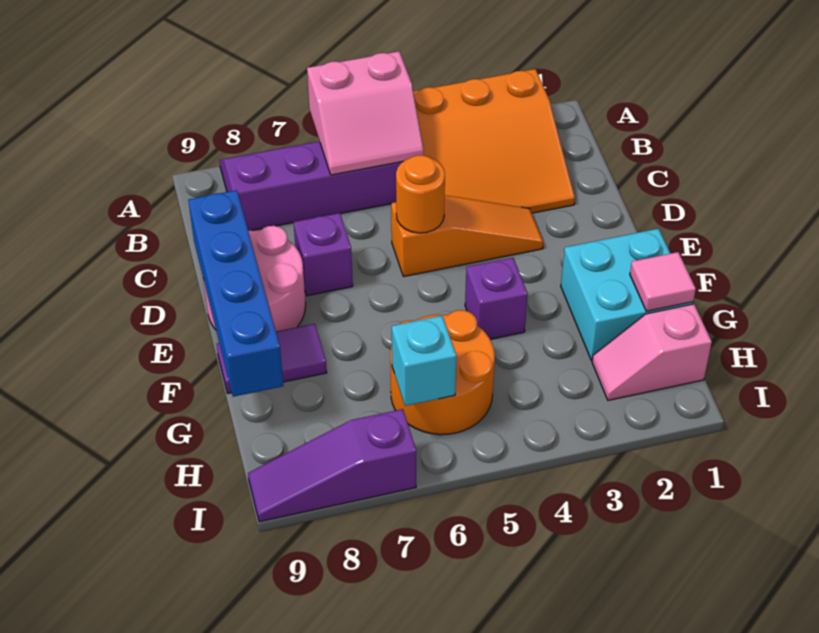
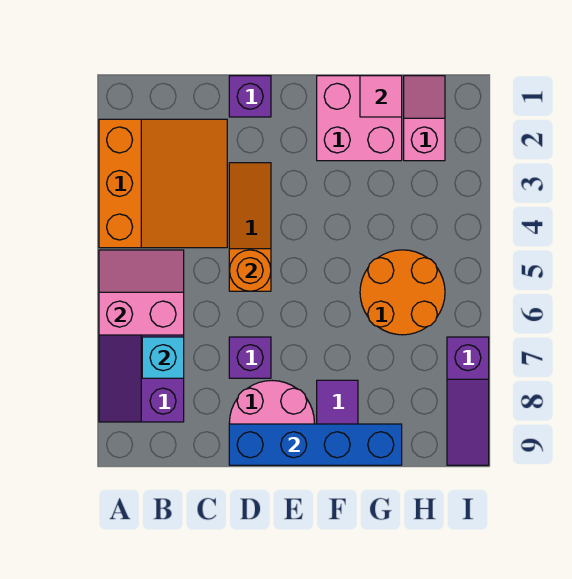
pink 2x2 slope [307,51,424,175] -> pink 2x2 slope turned to [99,250,184,335]
cyan 2x2 brick [561,229,693,360] -> pink 2x2 brick [317,76,402,161]
purple 1x1 brick [465,258,528,339] -> purple 1x1 brick moved to [229,76,271,117]
pink 1x2 slope [592,304,712,400] -> pink 1x2 slope turned to [404,76,445,161]
cyan 1x1 brick [392,316,457,406] -> cyan 1x1 brick moved to [142,337,184,378]

